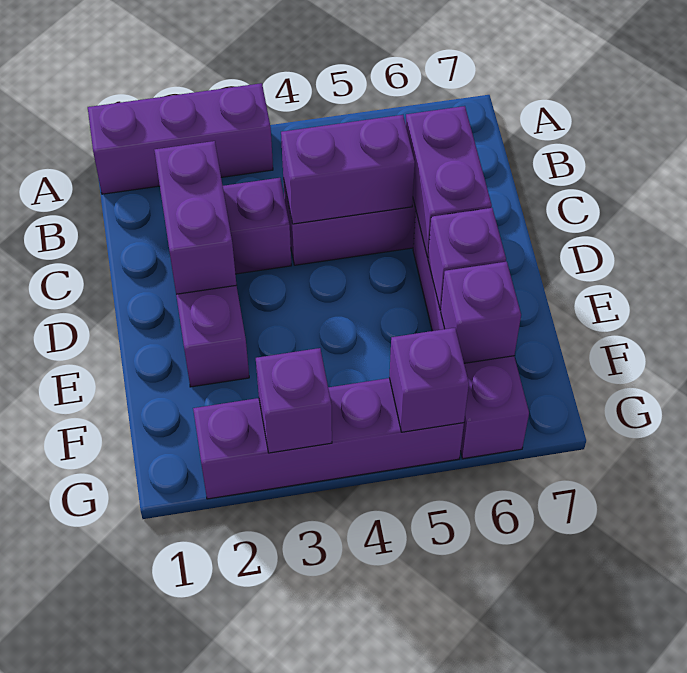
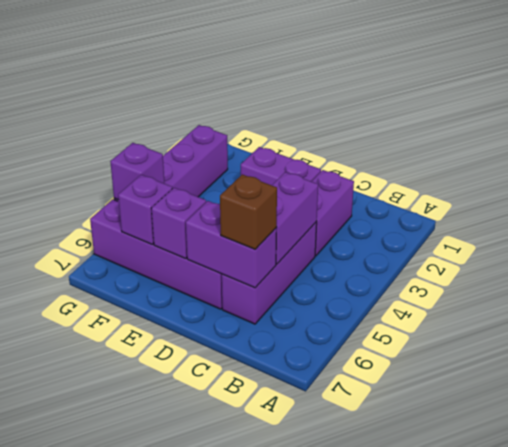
purple 1x3 brick [88,83,273,194] -> none
purple 1x2 brick [154,141,236,294] -> none
none -> brown 1x1 brick [220,174,277,249]
purple 1x1 brick [256,348,332,453] -> none

